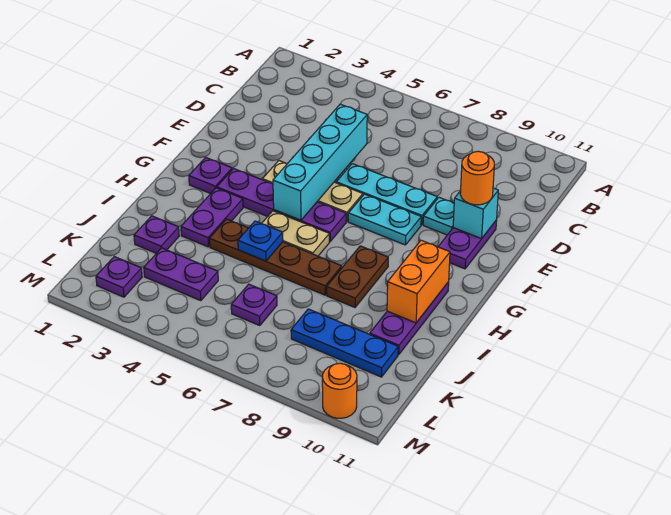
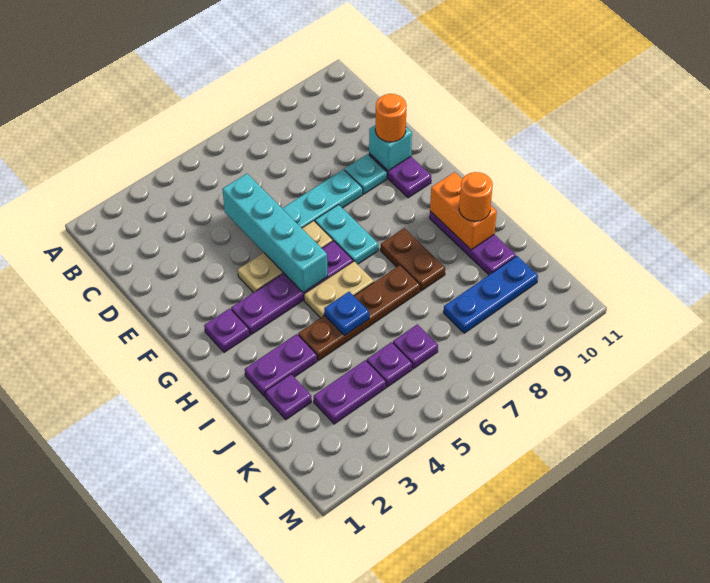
cyan 1x2 plate [348,194,421,245] -> cyan 1x2 plate turned to [315,205,378,264]
purple 1x2 plate [181,188,243,247] -> purple 1x2 plate turned to [245,334,317,397]
purple 1x1 plate [96,257,142,297] -> purple 1x1 plate moved to [367,342,412,387]
orange 1x1 round brick [322,363,357,418] -> orange 1x1 round brick moved to [459,172,493,221]

